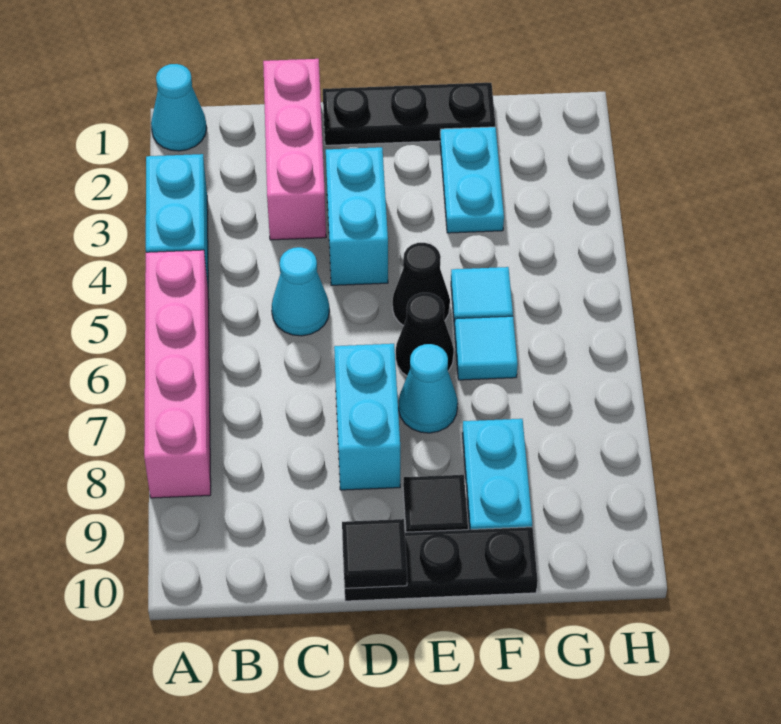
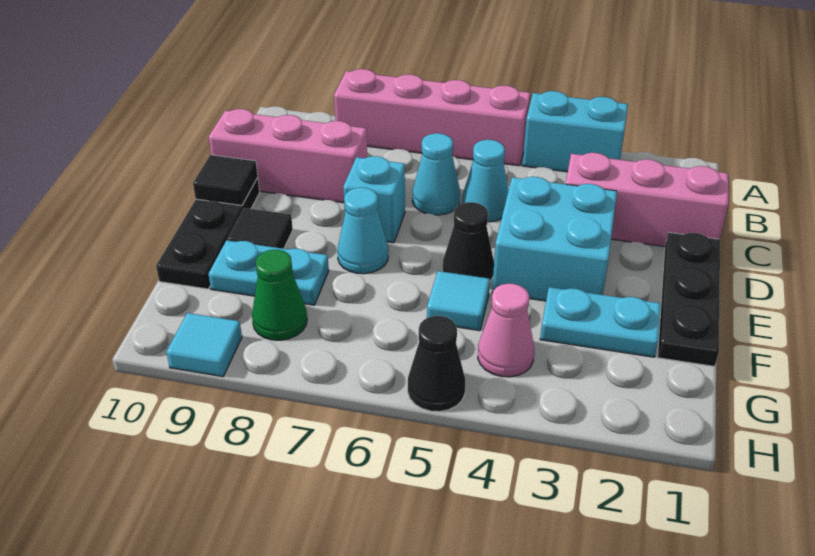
cyan 1x1 cone [151,64,207,151] -> cyan 1x1 cone moved to [412,133,460,215]
none -> pink 1x3 brick [209,109,367,203]
cyan 1x2 brick [326,147,388,285] -> cyan 2x2 brick [492,177,617,301]
cyan 1x2 brick [334,344,400,490] -> cyan 1x1 brick [343,156,405,243]
black 1x1 cone [396,293,454,376] -> black 1x1 cone moved to [408,316,465,412]
cyan 1x1 tile [454,316,518,380] -> cyan 1x1 tile moved to [166,313,242,377]
none -> pink 1x1 cone [478,284,534,377]
none -> green 1x1 cone [252,250,307,340]

